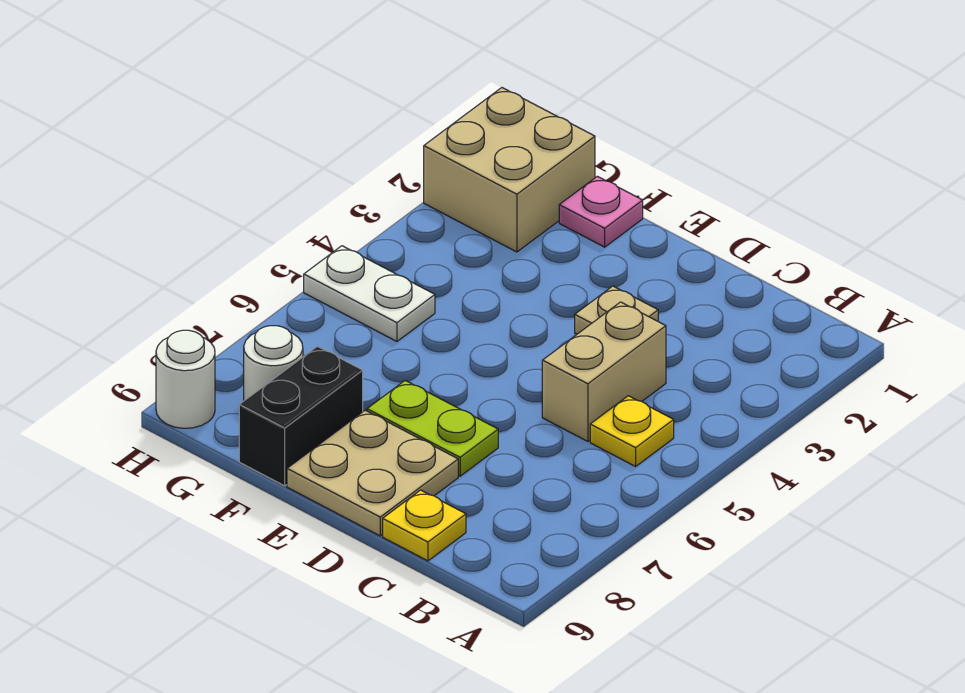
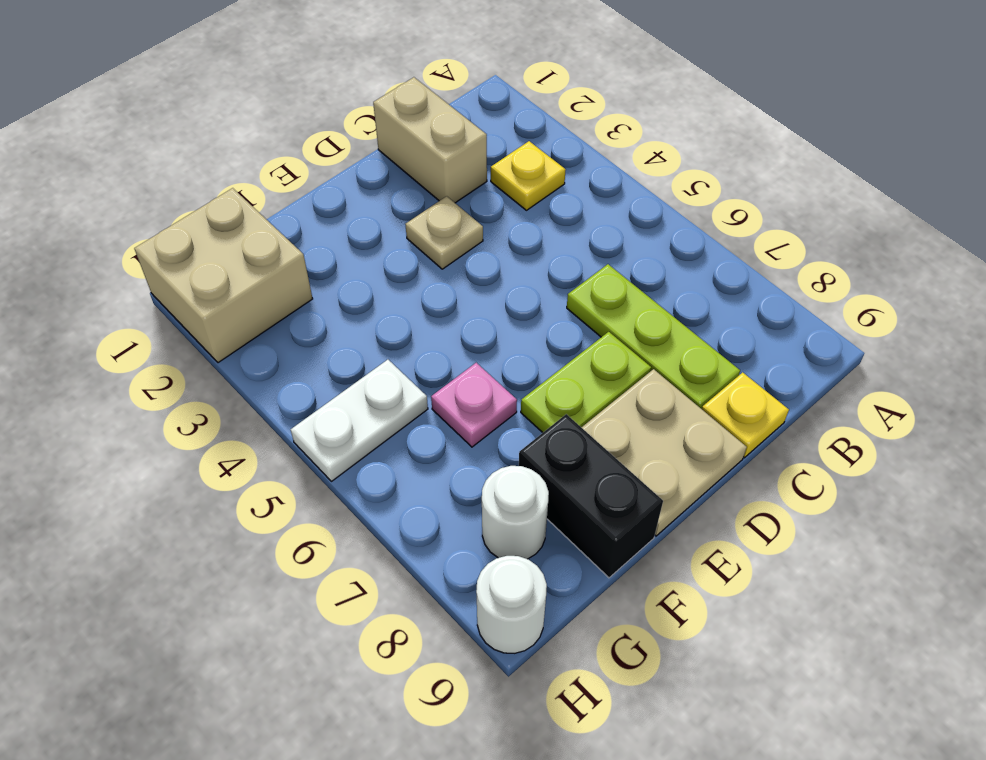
yellow 1x1 plate [590,396,674,466] -> yellow 1x1 plate moved to [491,141,566,210]
tan 1x2 brick [542,302,666,441] -> tan 1x2 brick moved to [373,77,487,203]
none -> lime 1x3 plate [567,264,740,409]
pink 1x1 plate [559,176,643,247] -> pink 1x1 plate moved to [431,363,517,447]

